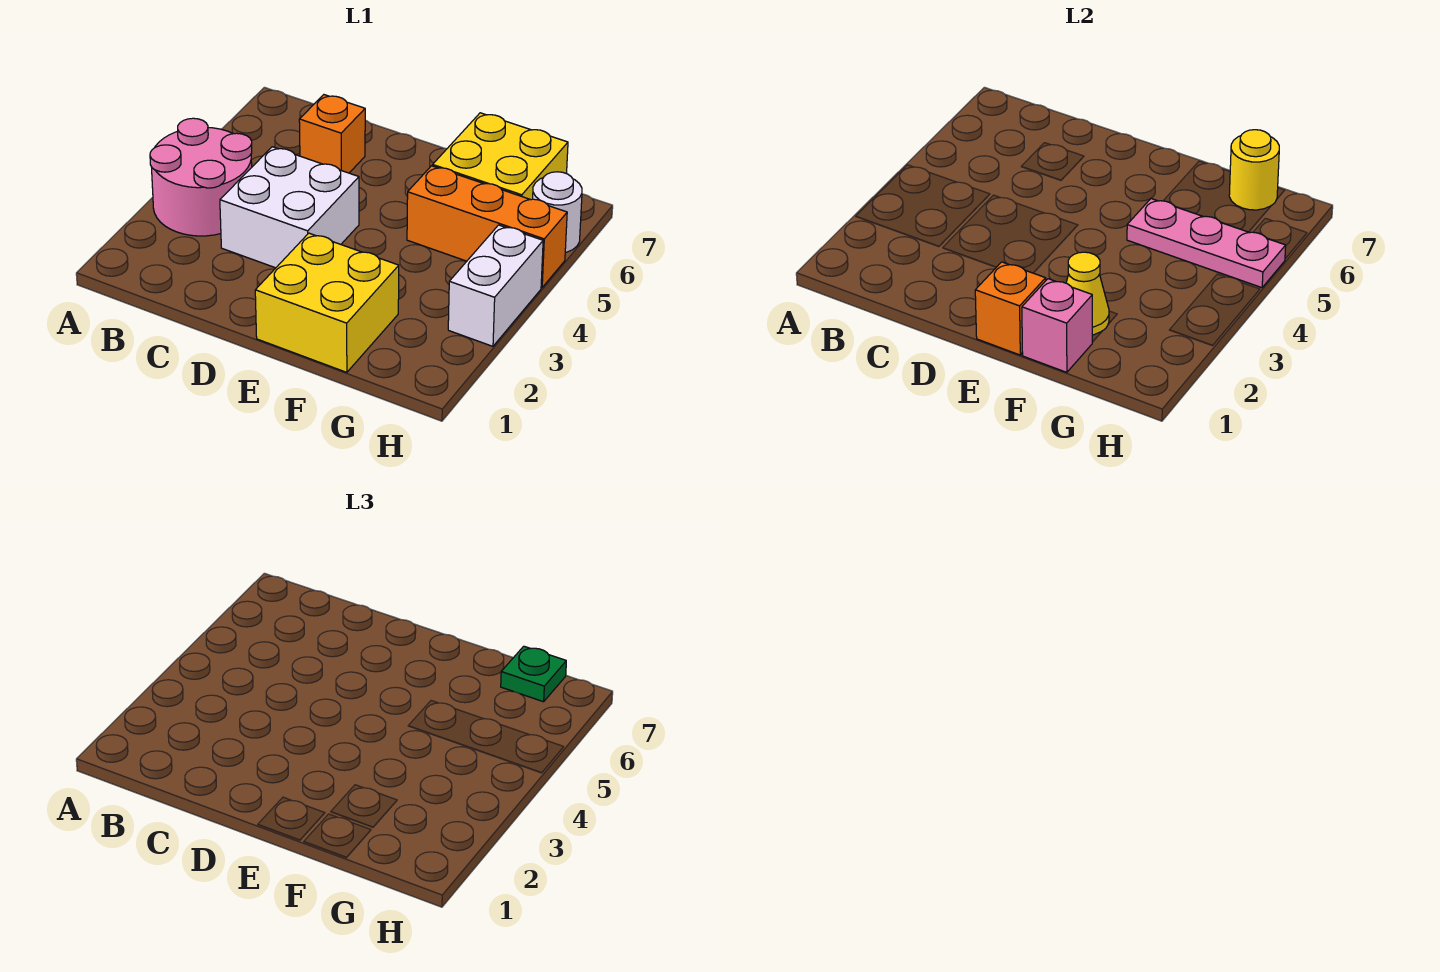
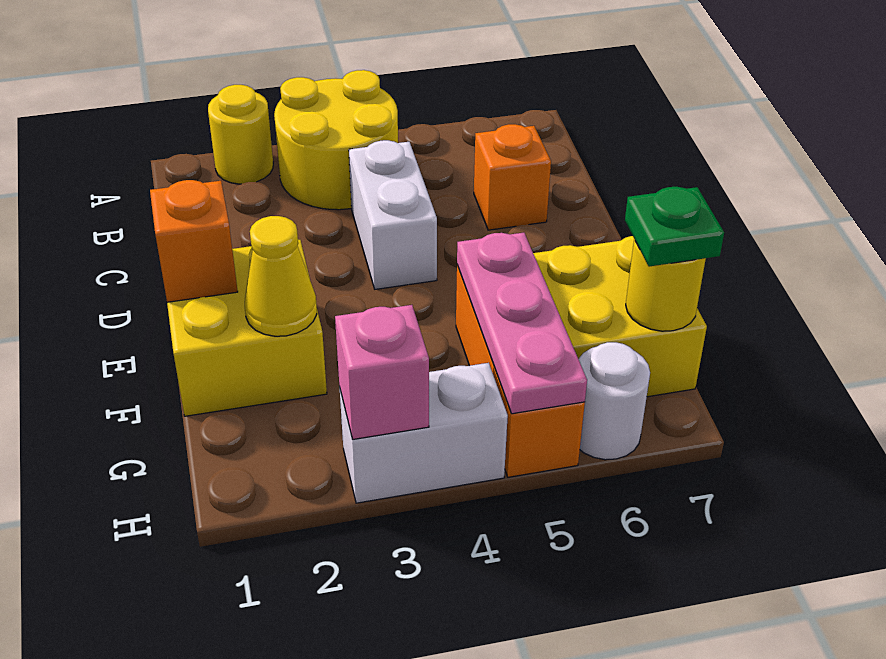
none -> yellow 1x1 round brick [208,85,273,184]
pink 2x2 round brick [150,118,252,236] -> yellow 2x2 round brick [274,70,398,210]
white 2x2 brick [220,147,359,268] -> white 1x2 brick [349,140,437,289]
pink 1x1 brick [1022,279,1092,372] -> pink 1x1 brick moved to [335,305,429,439]

